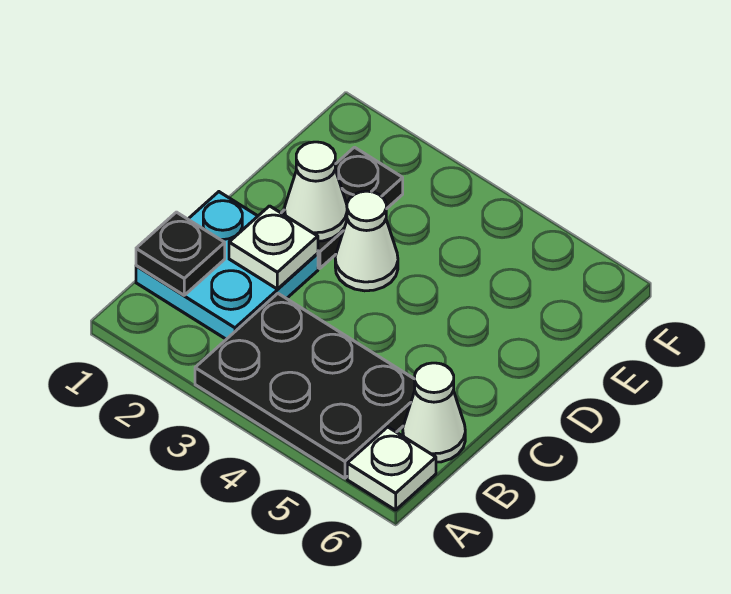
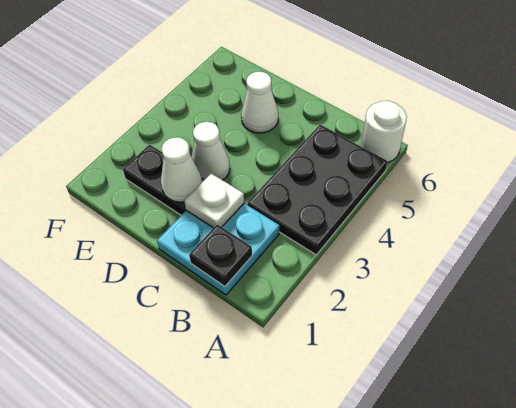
white 1x1 plate [347,427,436,510] -> white 1x1 round brick [361,101,407,163]
white 1x1 cone [403,363,465,462] -> white 1x1 cone moved to [241,72,278,133]

